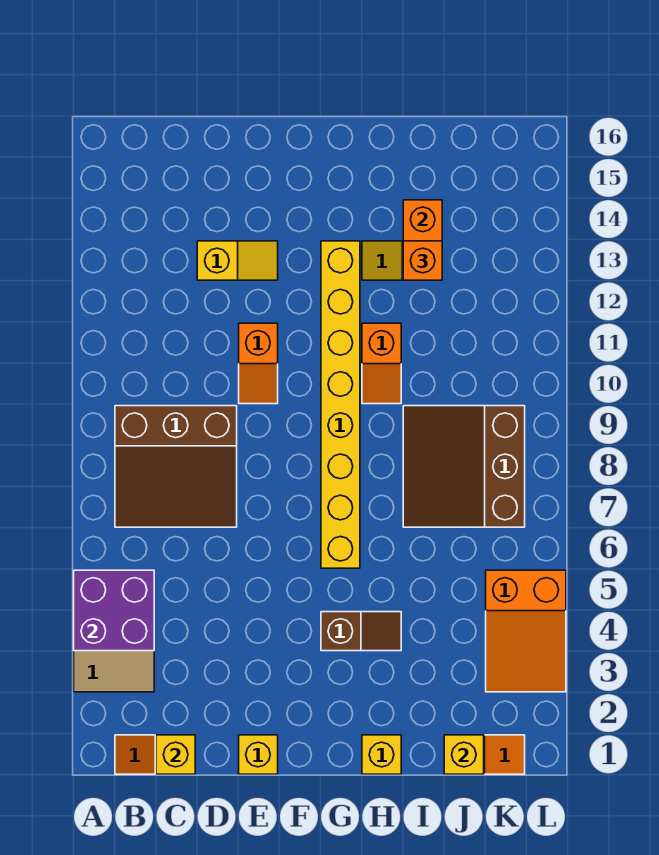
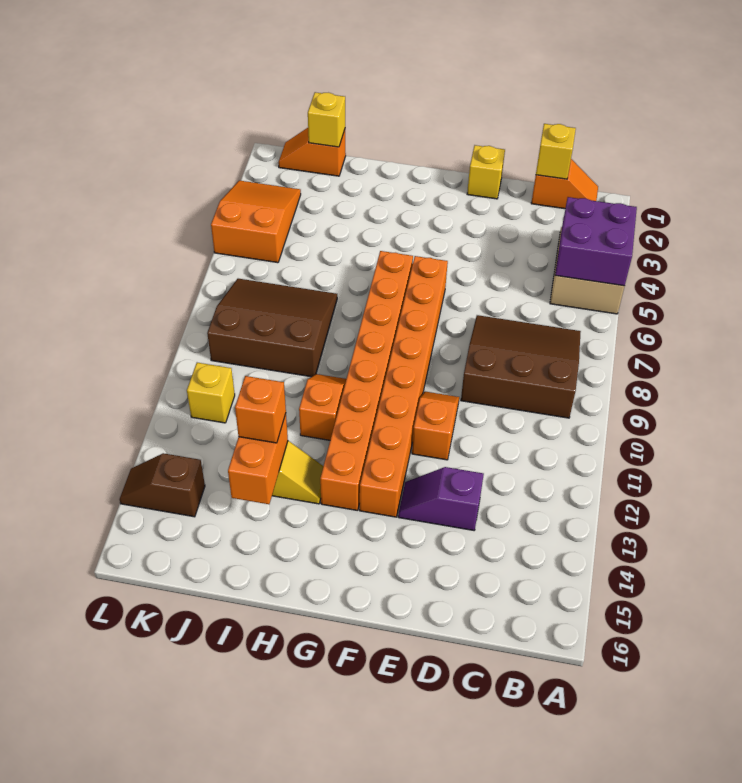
yellow 1x2 slope [197,241,278,280] -> purple 1x2 slope [398,467,484,530]
none -> orange 1x8 brick [360,256,448,517]
brown 1x2 slope [321,612,401,651] -> brown 1x2 slope moved to [120,453,205,517]
yellow 1x8 brick [321,241,360,568] -> orange 1x8 brick [320,251,413,511]
yellow 1x1 brick [362,735,401,774] -> yellow 1x1 brick moved to [187,363,235,423]
brown 3x3 slope [403,406,525,527] -> brown 3x3 slope turned to [207,279,337,377]

